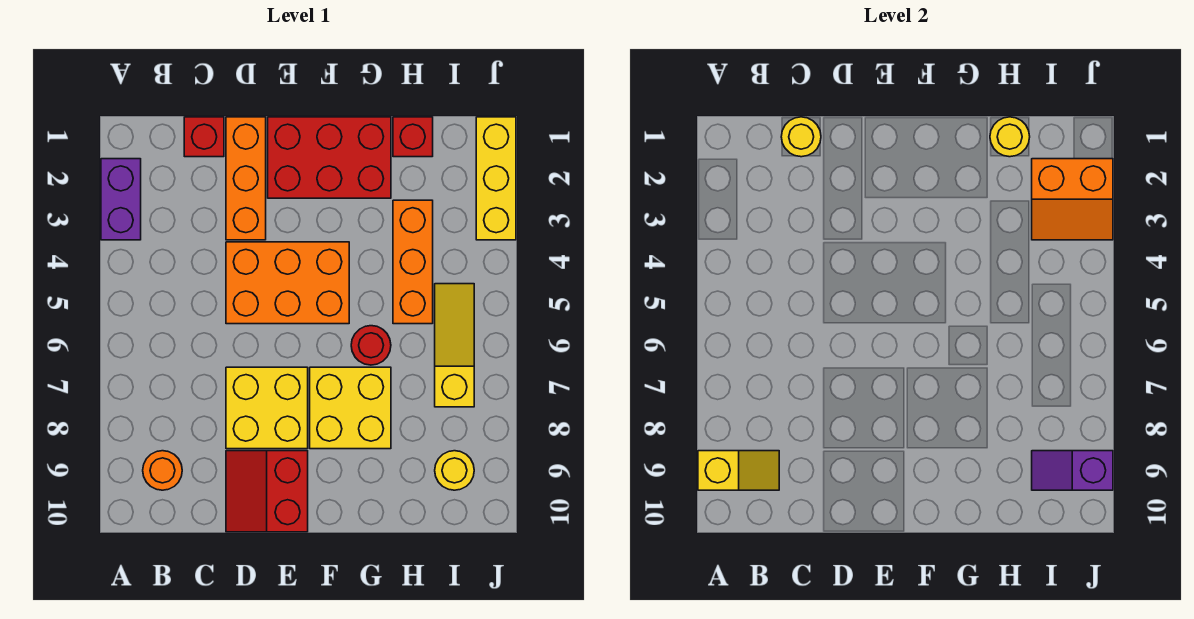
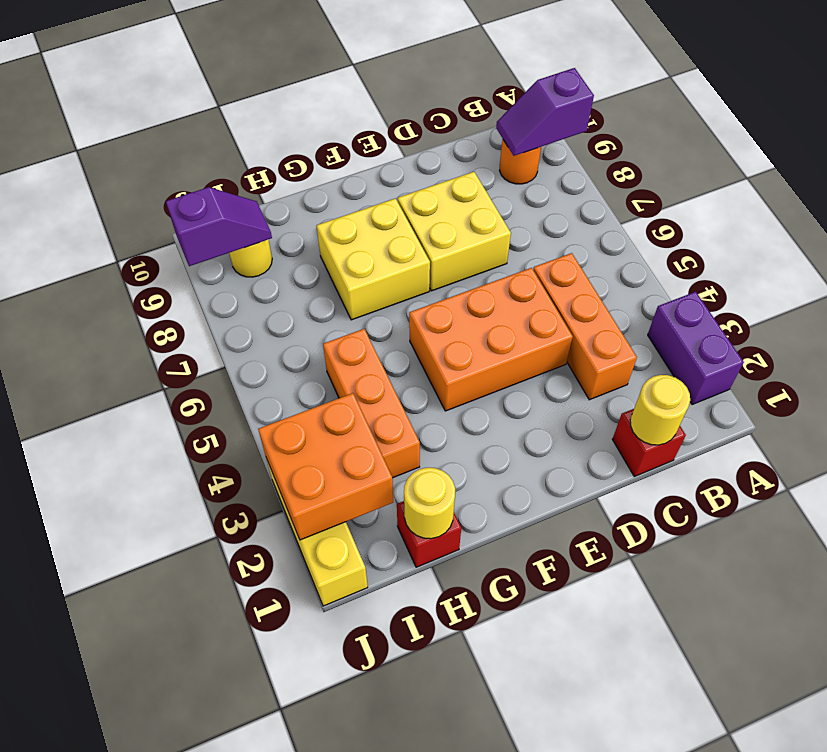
yellow 1x2 slope [698,451,779,490] -> purple 1x2 slope [496,68,594,156]
orange 1x3 brick [226,117,266,240] -> orange 1x3 brick moved to [533,253,637,400]
red 2x2 slope [226,451,308,532] -> none
red 2x3 brick [268,117,391,198] -> none
red 1x1 round brick [351,326,391,365] -> none
orange 2x2 slope [1032,159,1113,240] -> orange 2x2 brick [258,393,393,540]
yellow 1x3 slope [435,284,474,407] -> none

